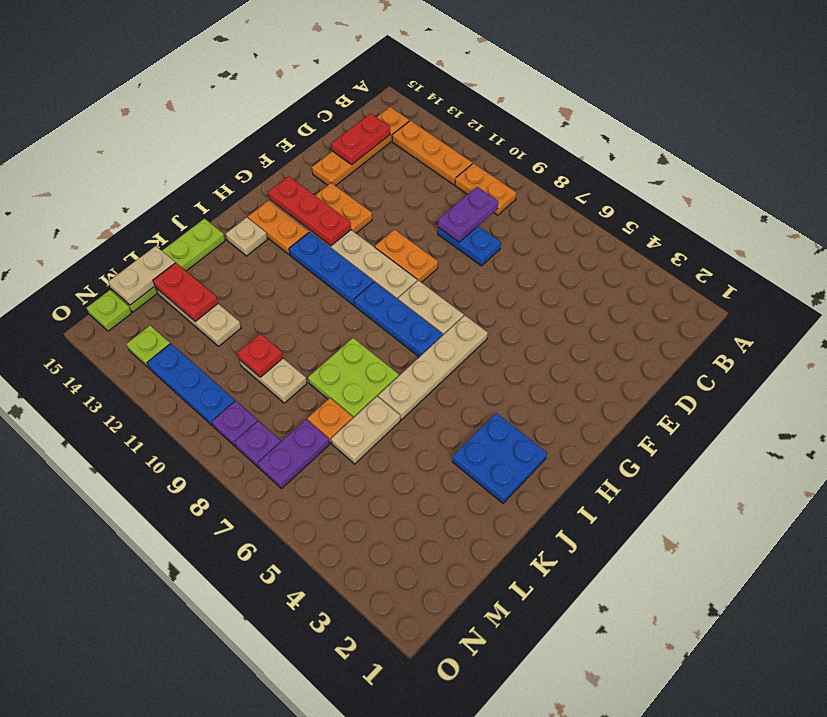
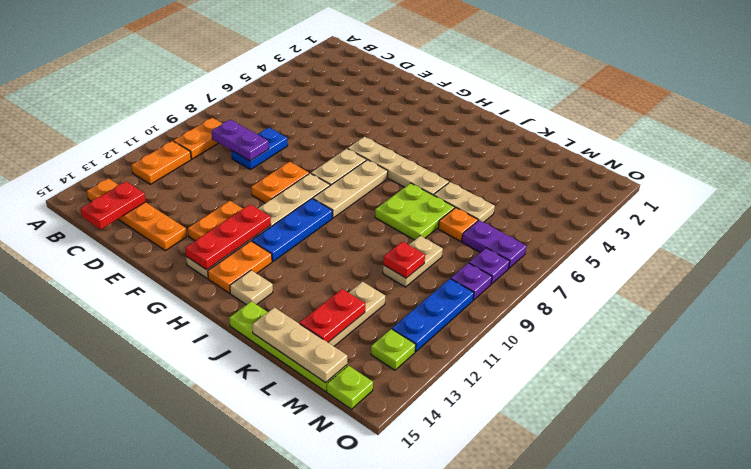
orange 1x3 plate [392,121,472,185] -> orange 1x2 plate [132,141,191,184]
red 1x2 plate [332,114,390,165] -> red 1x2 plate turned to [81,182,146,229]
blue 1x3 plate [354,282,443,357] -> tan 1x3 plate [313,160,388,218]
blue 2x2 plate [452,413,547,503] -> none
tan 1x2 plate [108,246,175,305] -> tan 1x3 plate [252,308,347,383]

